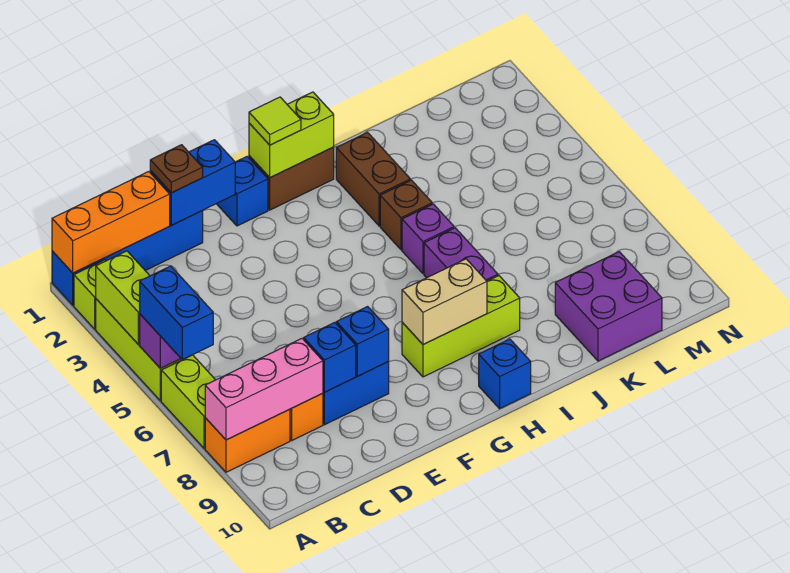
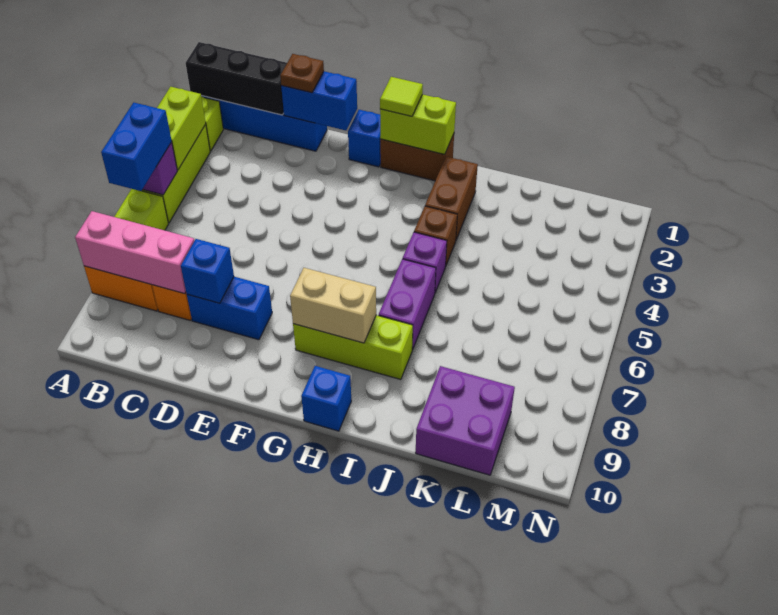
orange 1x3 brick [52,172,170,273] -> black 1x3 brick [186,42,287,115]
blue 1x1 brick [336,307,389,376] -> none

